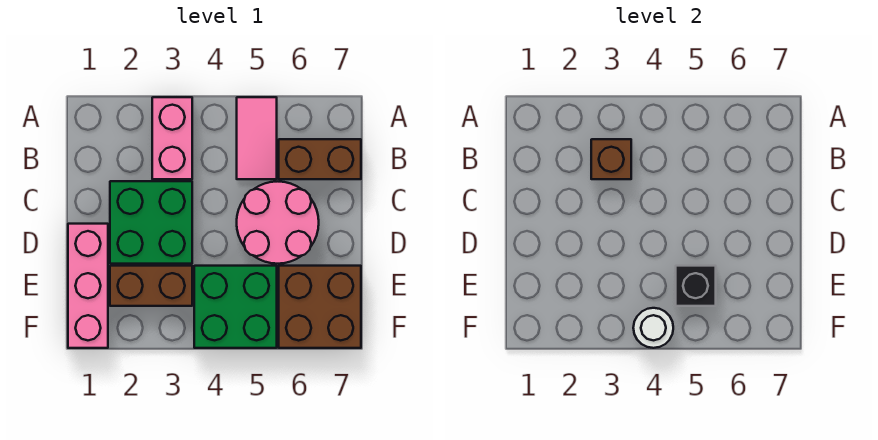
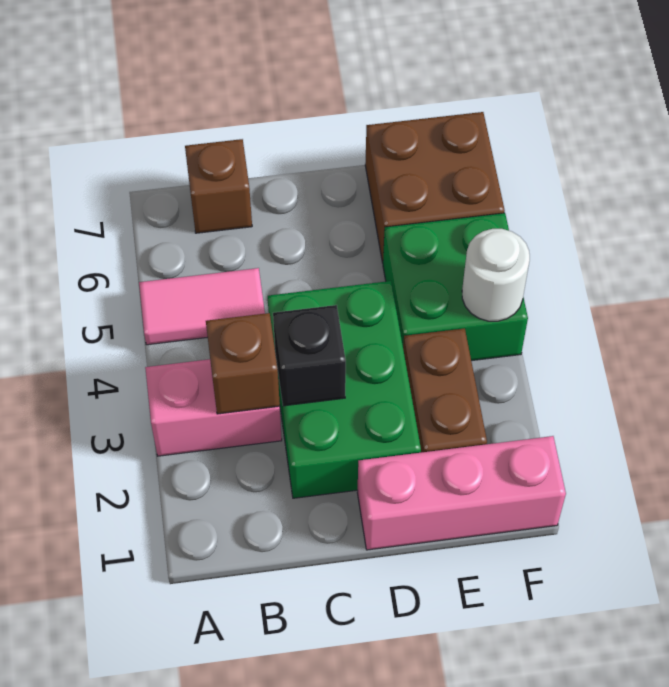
brown 1x2 brick [279,139,361,179] -> brown 1x1 brick [185,139,252,233]
green 2x2 brick [110,181,192,264] -> green 2x3 brick [268,281,421,498]
pink 2x2 round brick [237,181,319,264] -> none
black 1x1 brick [676,266,716,306] -> black 1x1 brick moved to [273,305,346,406]

